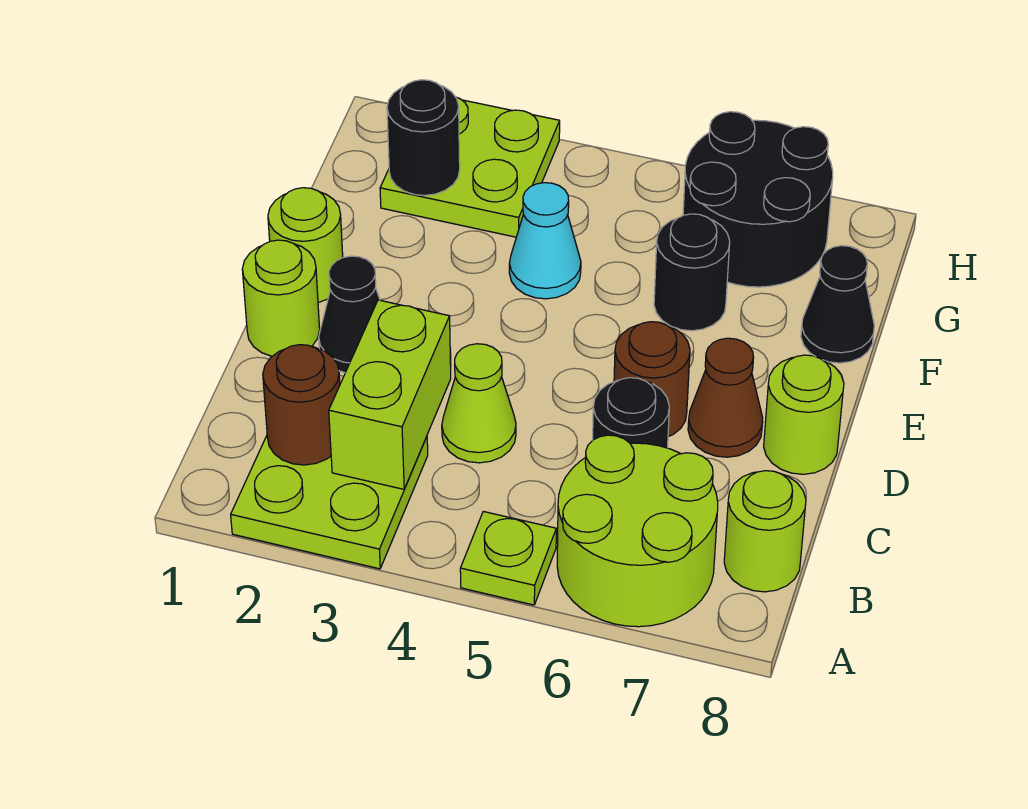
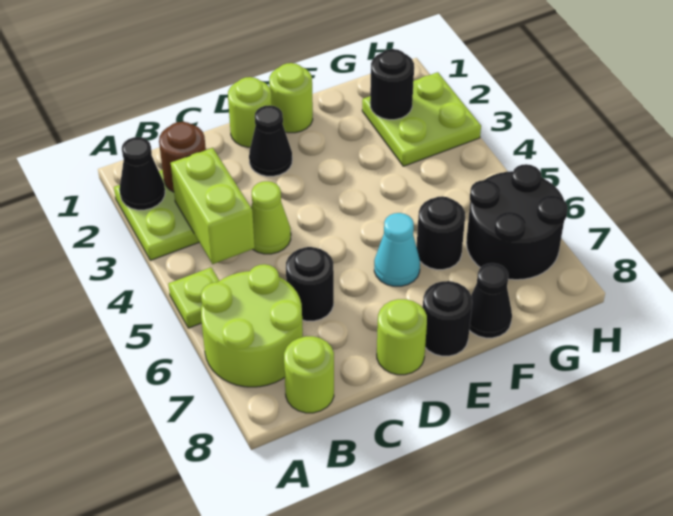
none -> black 1x1 cone [119,137,165,210]
lime 1x2 brick [329,300,451,489] -> lime 1x2 brick turned to [171,148,255,264]
brown 1x1 round brick [614,322,690,437] -> none
brown 1x1 cone [688,338,763,457] -> none
none -> black 1x1 round brick [423,281,472,356]
cyan 1x1 cone [509,183,581,299] -> cyan 1x1 cone moved to [374,213,420,286]

